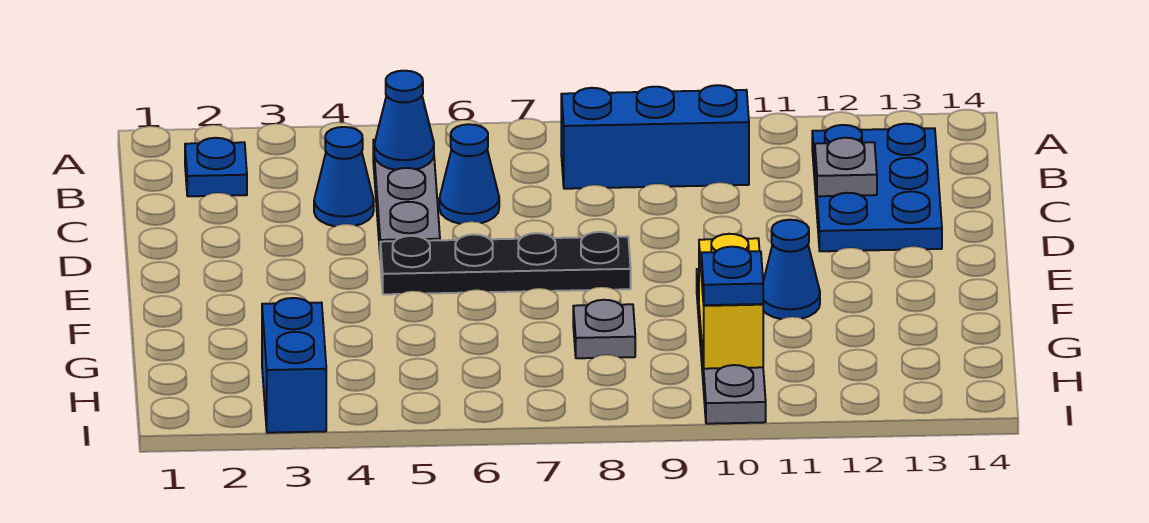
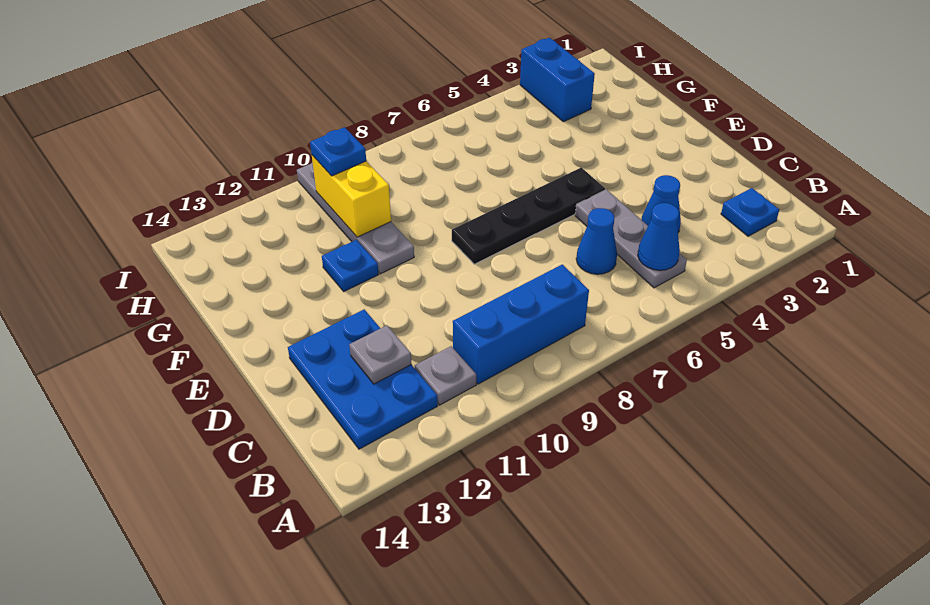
blue 1x1 cone [763,220,820,319] -> blue 1x1 plate [322,240,379,291]
grey 1x1 plate [573,300,635,358] -> grey 1x1 plate moved to [415,346,476,405]

